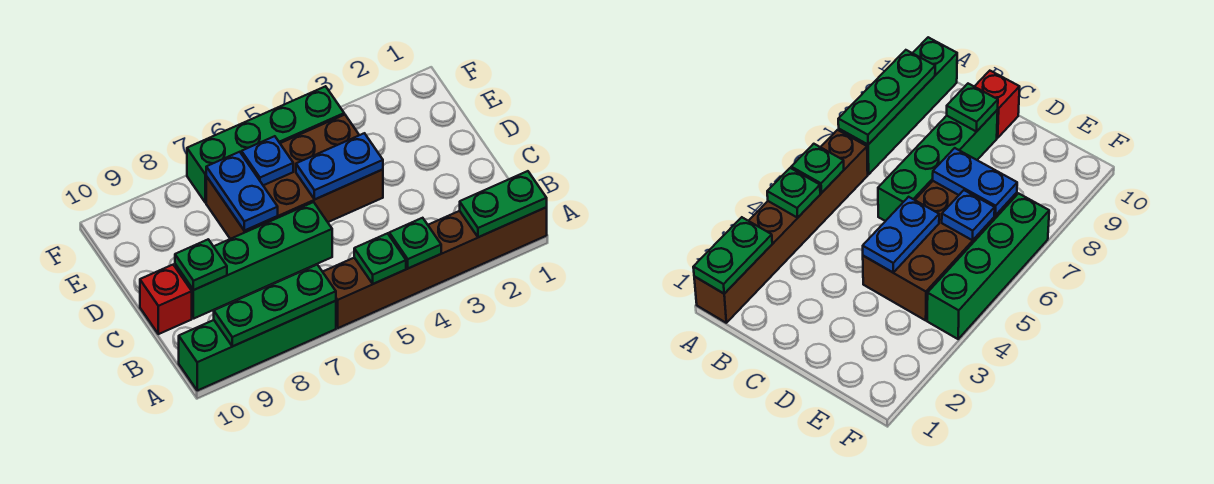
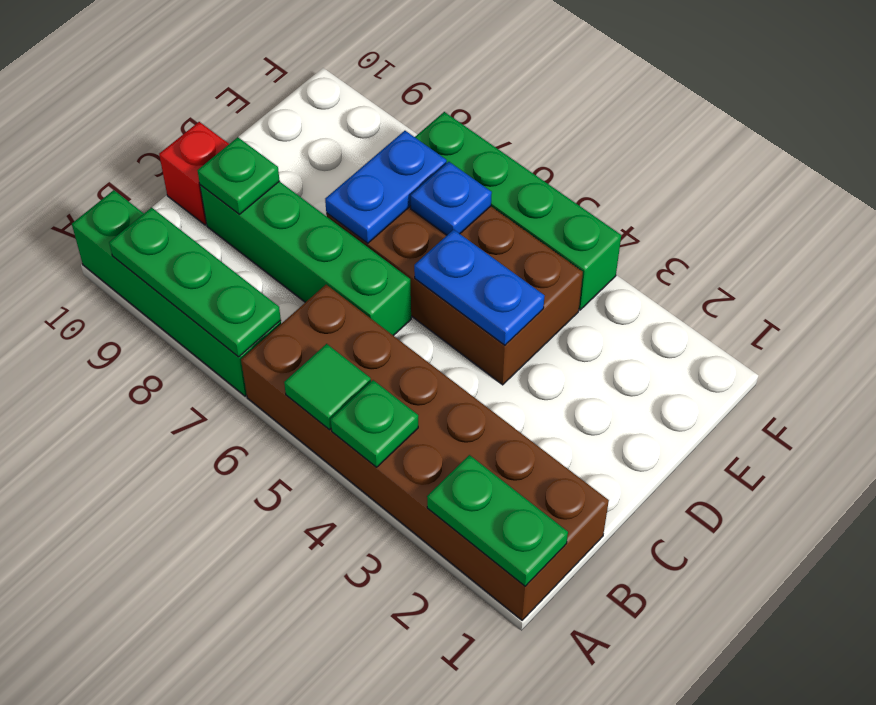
brown 1x6 brick [323,207,547,328] -> brown 2x6 brick [241,285,609,620]
green 1x1 plate [354,233,406,284] -> green 1x1 tile [284,344,371,430]

